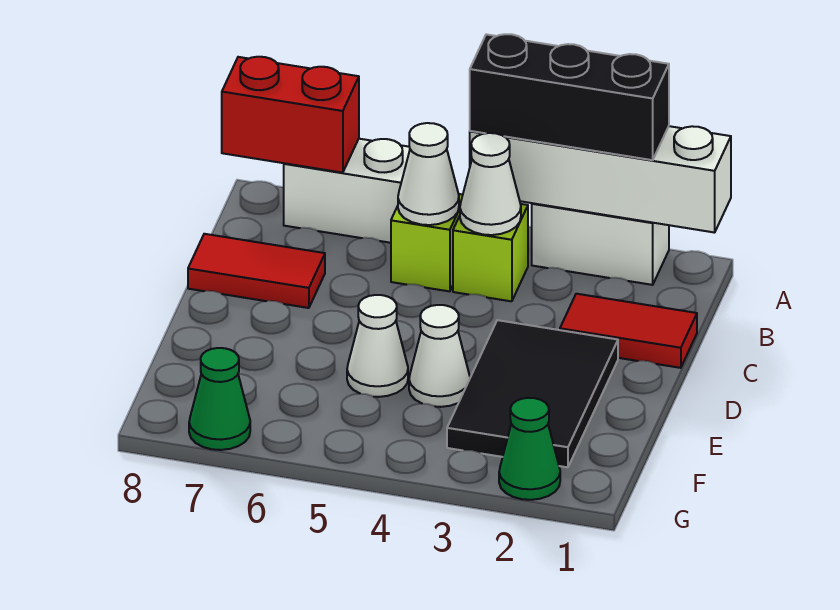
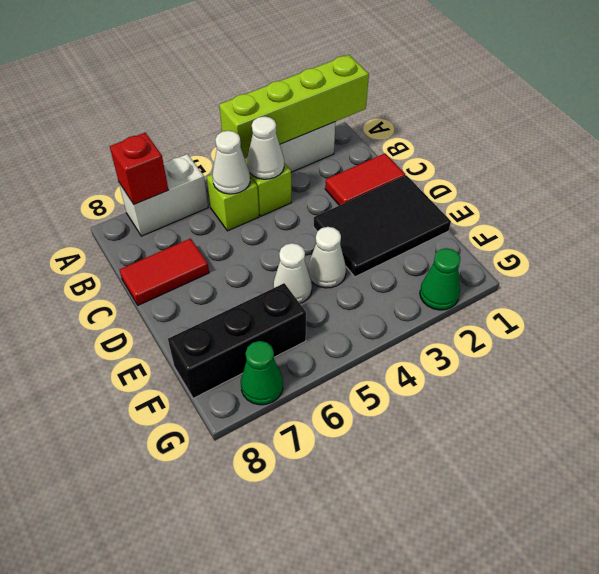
white 1x4 brick [470,126,731,233] -> lime 1x4 brick [219,55,369,159]
black 1x3 brick [470,34,669,160] -> black 1x3 brick moved to [168,283,306,398]
red 1x2 brick [222,57,359,173] -> red 1x1 brick [110,133,168,204]
black 2x3 tile [447,320,618,467] -> black 2x3 tile turned to [314,175,451,277]

